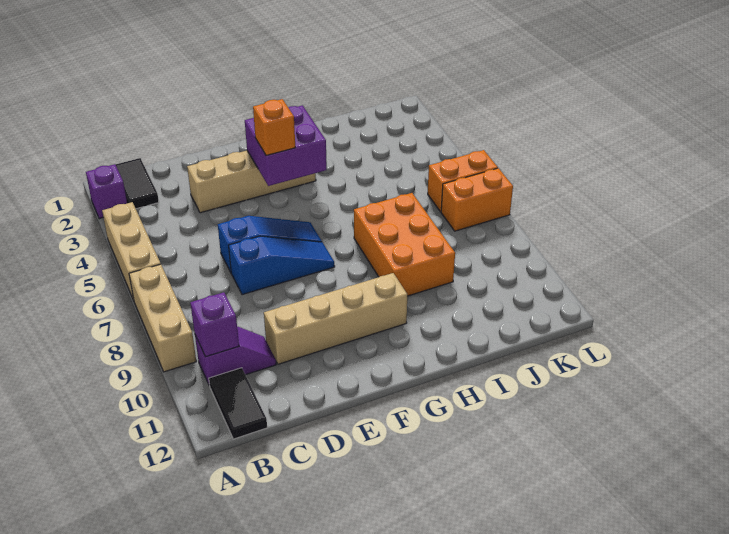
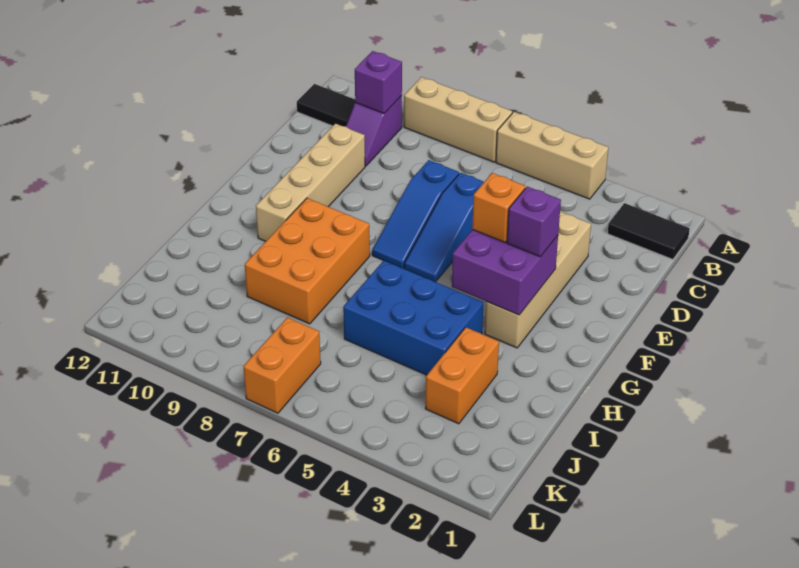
purple 1x1 brick [86,164,127,219] -> purple 1x1 brick moved to [507,187,561,257]
none -> blue 2x3 brick [343,261,484,375]
orange 2x3 brick [354,193,455,296] -> orange 2x3 brick turned to [245,198,370,324]
orange 1x2 brick [428,150,498,212] -> orange 1x2 brick moved to [425,327,499,424]

